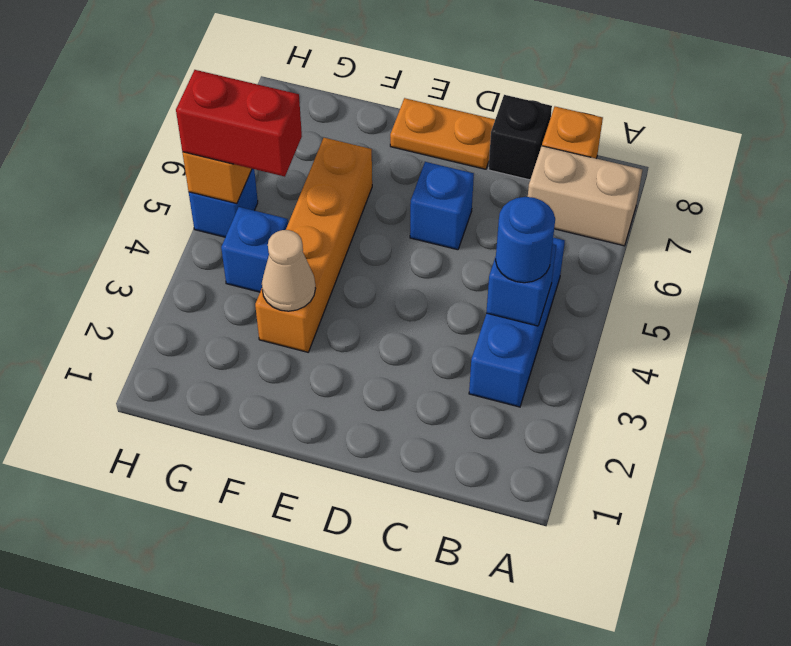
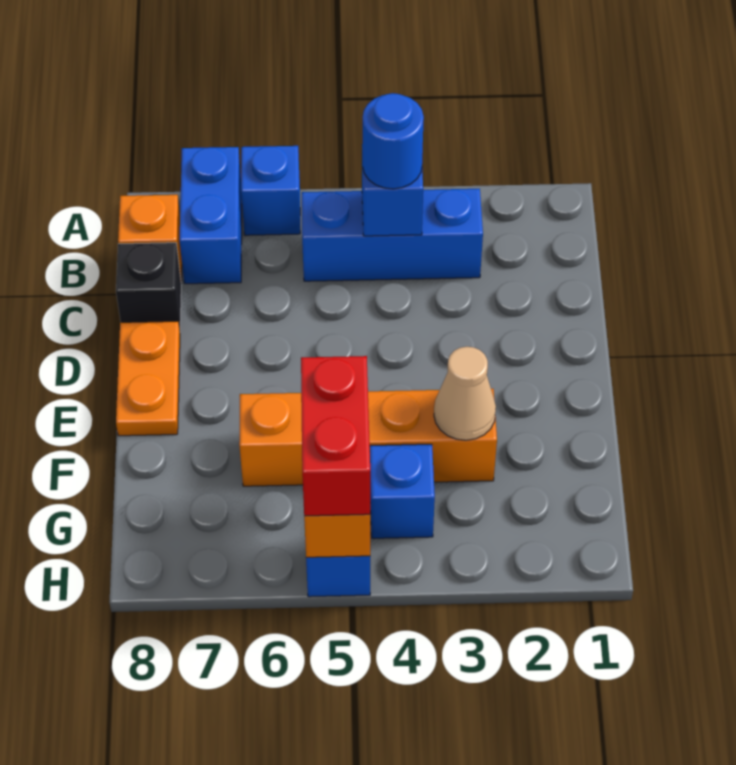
tan 1x2 brick [528,146,642,246] -> blue 1x2 brick [179,147,242,284]
blue 1x1 brick [410,162,474,250] -> blue 1x1 brick moved to [241,146,300,235]

